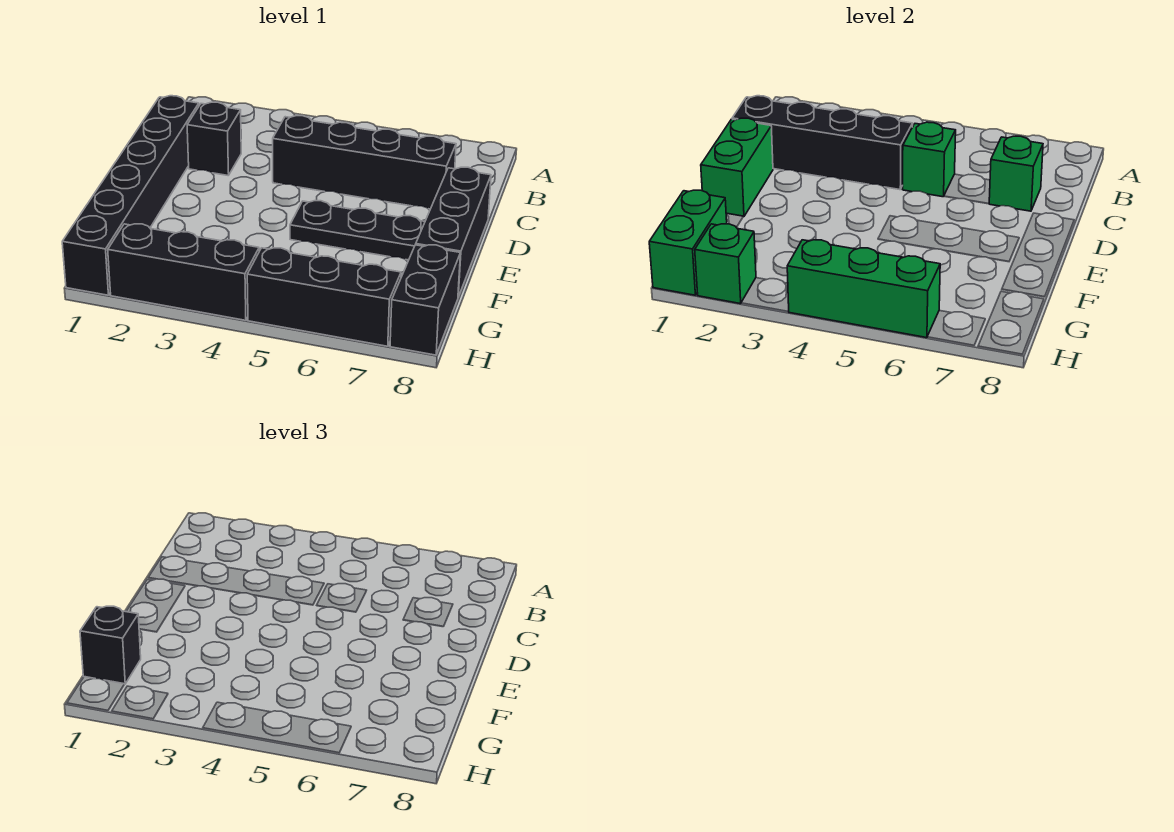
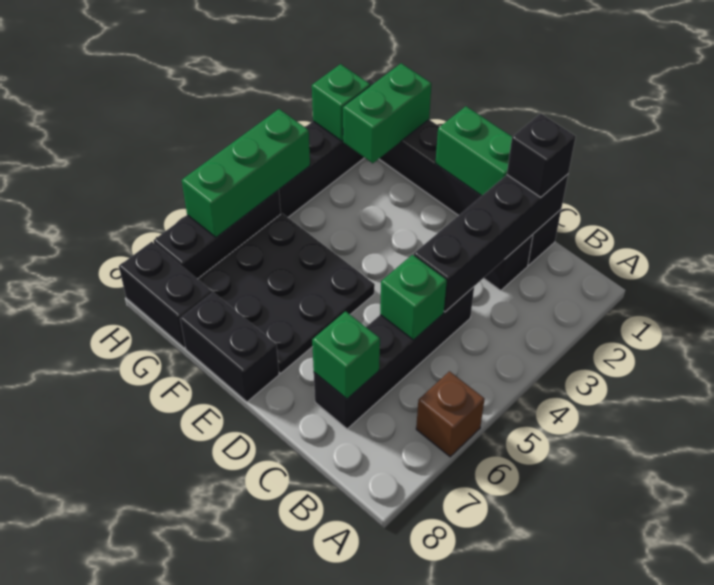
none -> brown 1x1 brick [416,371,485,457]
black 1x3 brick [416,167,491,297] -> black 1x2 brick [180,292,279,402]
black 1x3 plate [290,201,425,260] -> black 3x3 plate [198,214,375,373]
green 1x2 brick [649,190,727,295] -> green 1x2 brick turned to [343,63,431,163]
black 1x1 brick [80,606,141,684] -> black 1x1 brick moved to [507,114,576,197]

